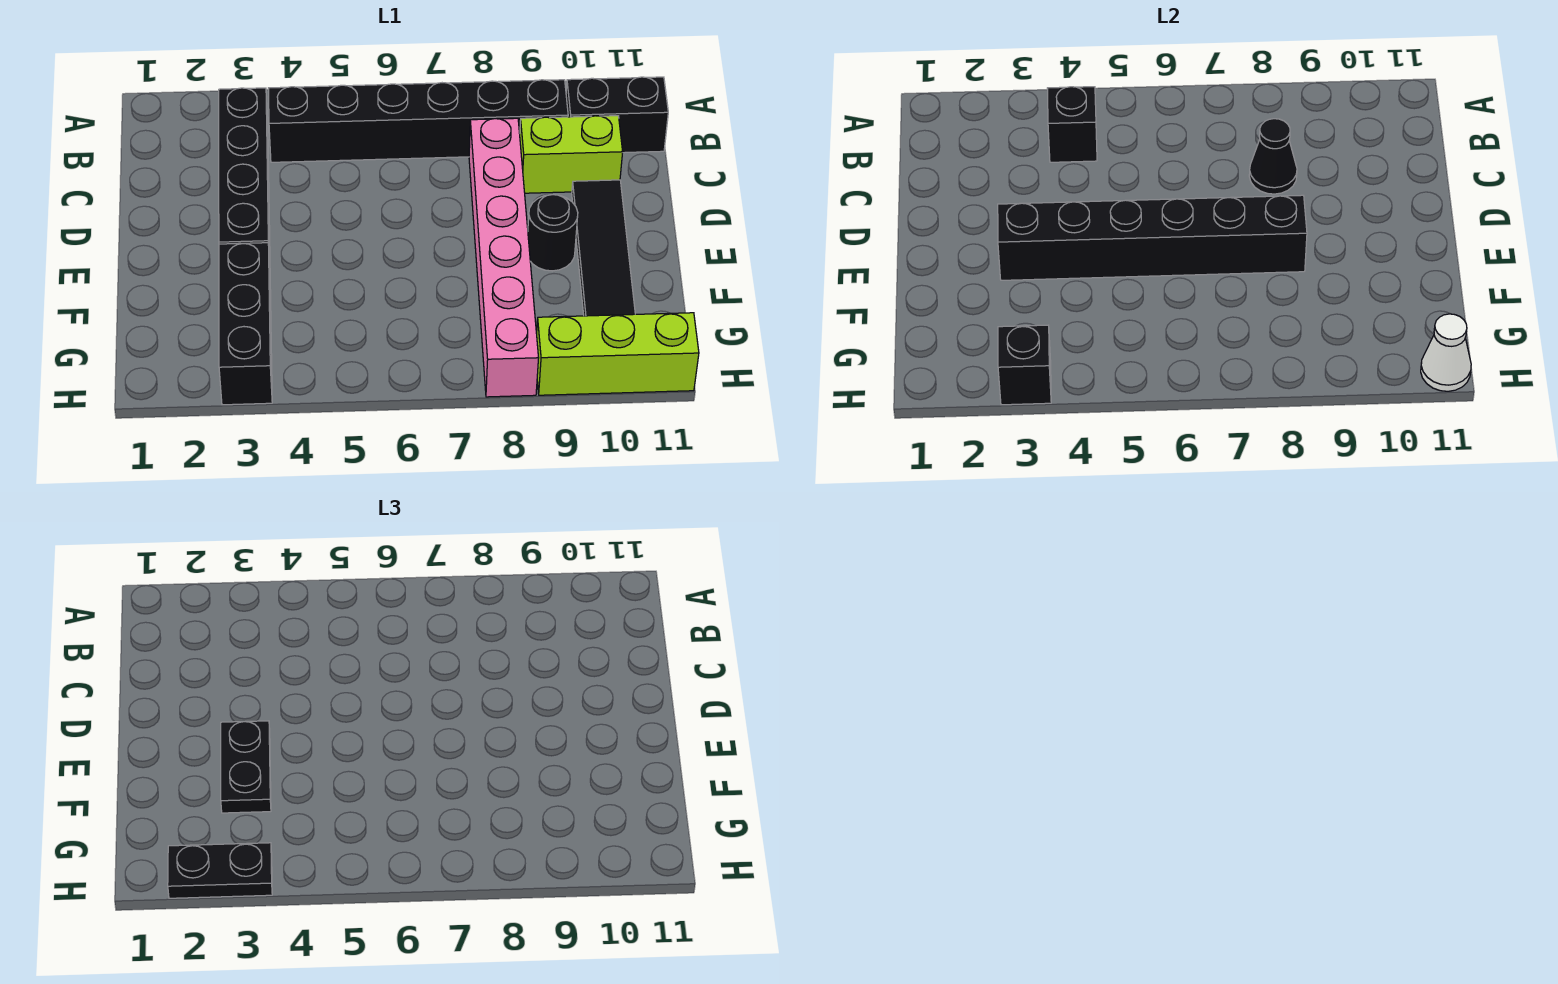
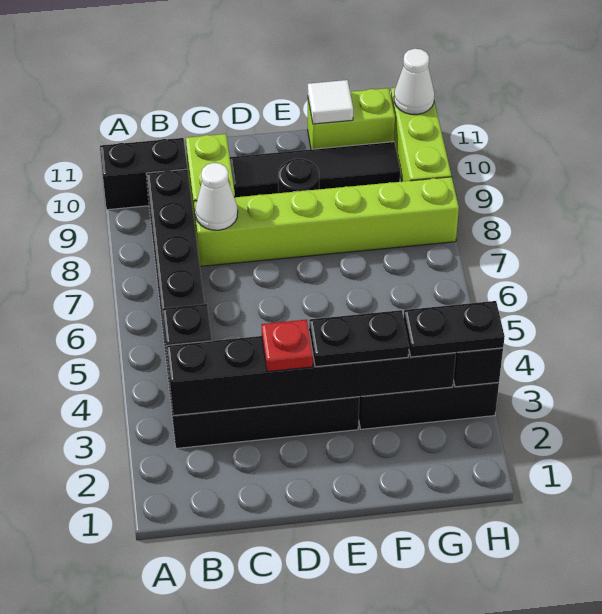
black 1x2 brick [566,77,668,153] -> black 1x2 brick turned to [100,138,187,210]
pink 1x6 brick [469,118,538,397] -> lime 1x6 brick [194,177,459,266]
black 1x1 cone [1249,119,1297,194] -> white 1x1 cone [195,163,238,230]
none -> red 1x1 plate [261,320,313,372]
black 1x6 brick [998,195,1307,280] -> black 1x6 brick turned to [166,333,456,416]
none -> lime 1x2 brick [308,88,395,149]
none -> white 1x1 tile [308,80,353,124]
black 1x2 plate [168,843,272,898] -> black 1x2 plate turned to [404,301,505,357]

